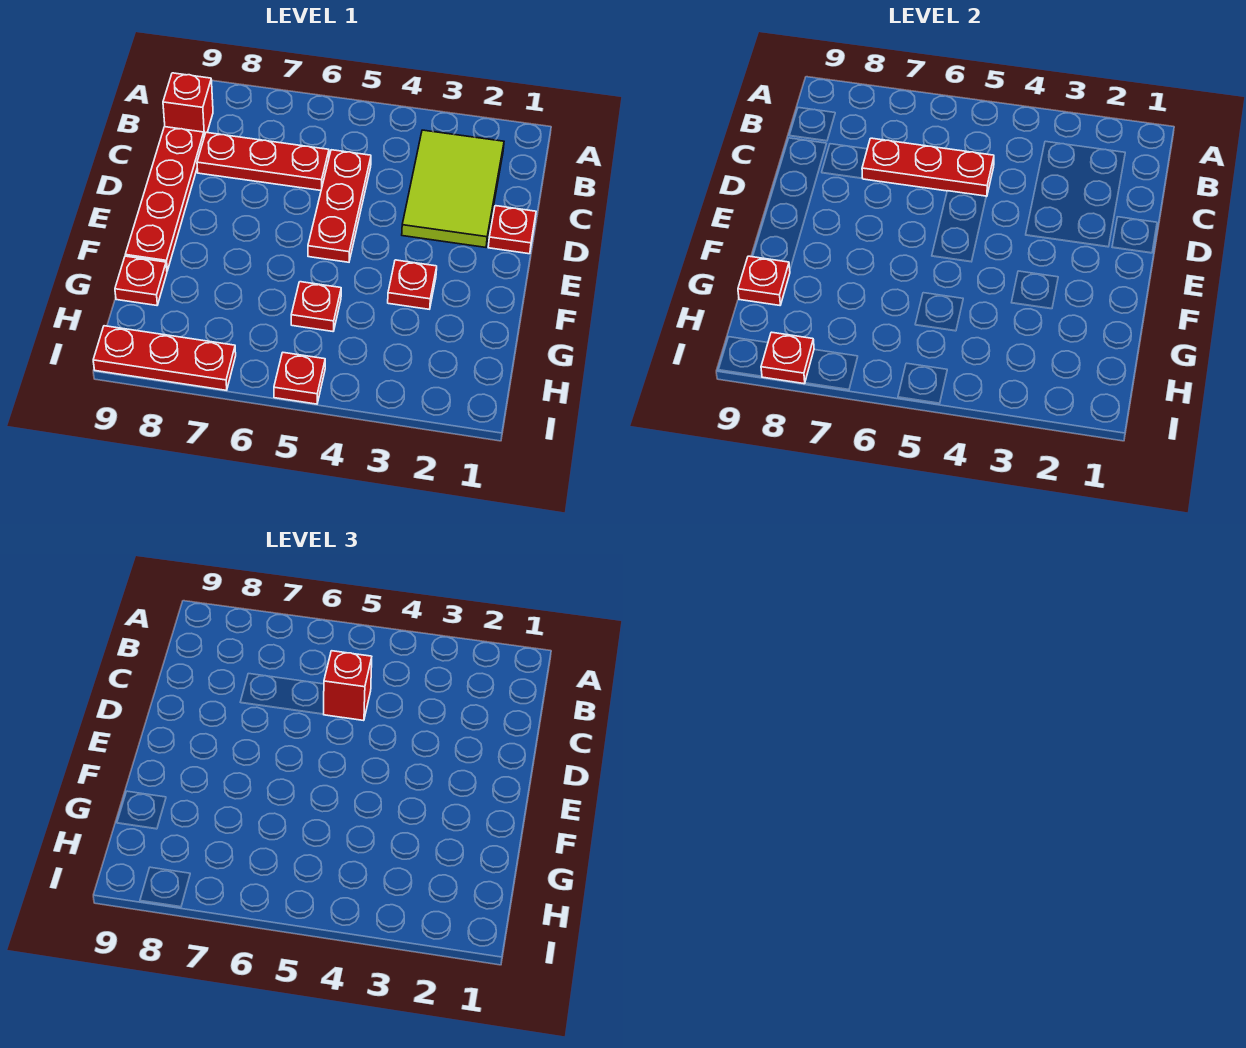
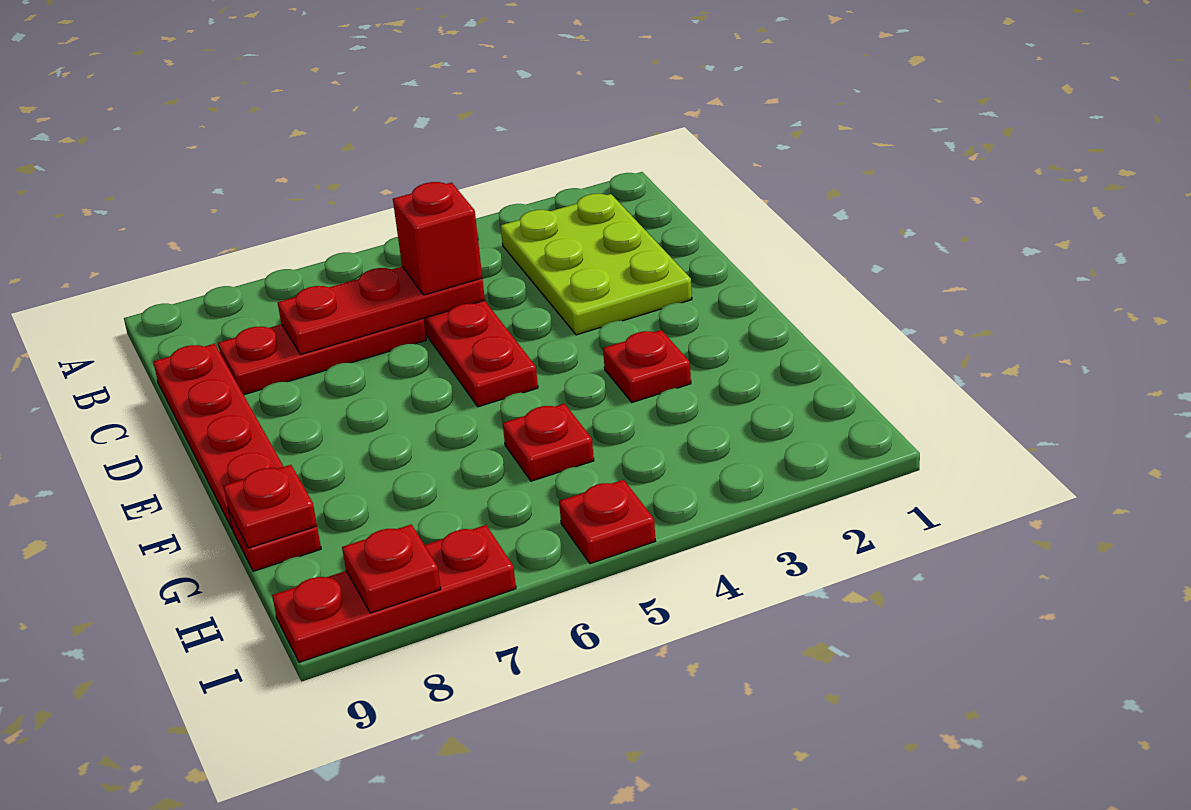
lime 2x3 tile [402,130,504,247] -> lime 2x3 plate [501,194,692,335]
red 1x1 brick [163,73,213,136] -> none
red 1x1 plate [488,206,536,254] -> none

